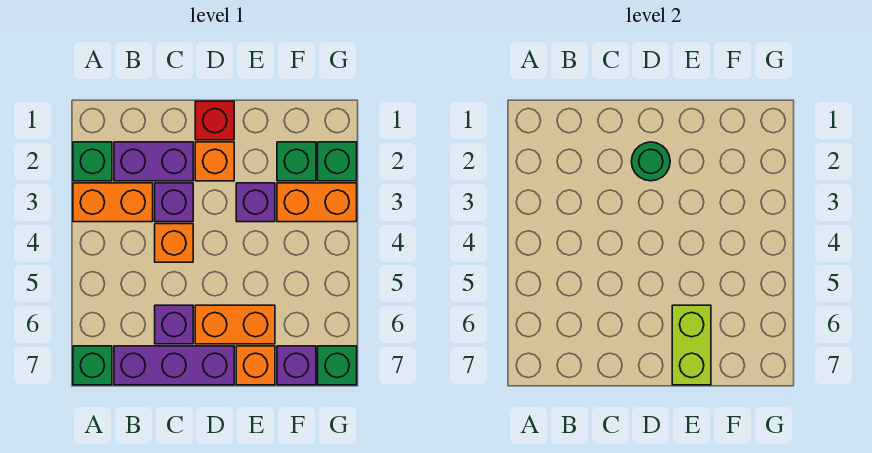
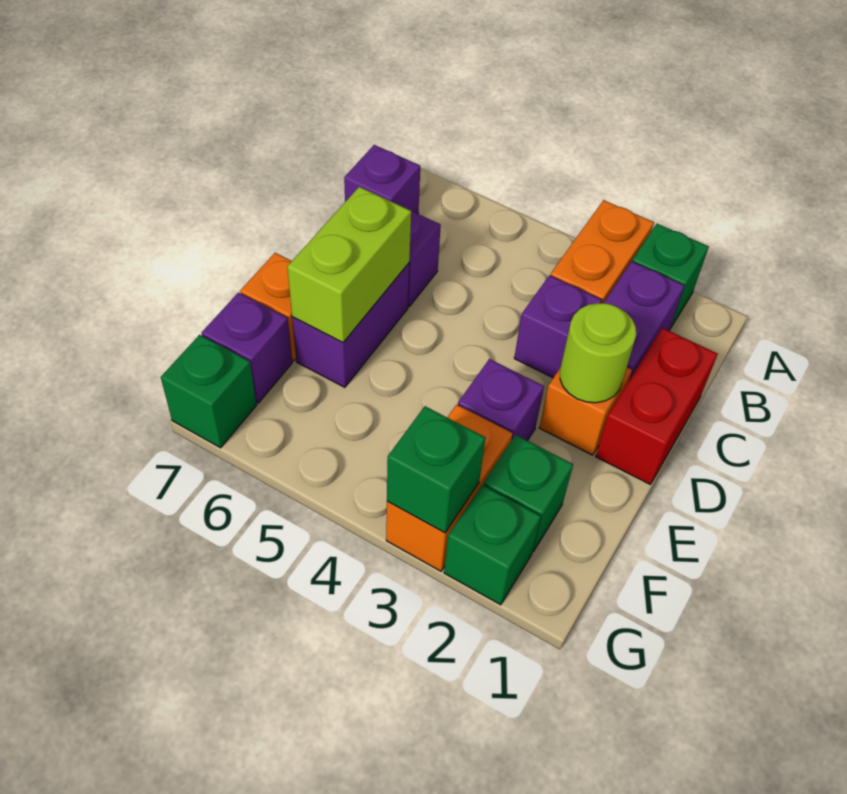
green 1x1 brick [73,346,112,385] -> green 1x1 brick moved to [387,406,486,533]
purple 1x3 brick [114,346,234,385] -> purple 1x1 brick [344,145,420,214]
orange 1x1 brick [155,224,193,262] -> none
red 1x1 brick [195,101,234,140] -> red 1x2 brick [596,328,718,484]
green 1x1 round brick [632,142,670,181] -> lime 1x1 round brick [560,303,636,403]
orange 1x2 brick [195,305,275,344] -> purple 1x2 brick [292,263,409,387]
lime 1x2 brick [672,305,711,385] -> lime 1x2 brick turned to [287,187,411,342]

